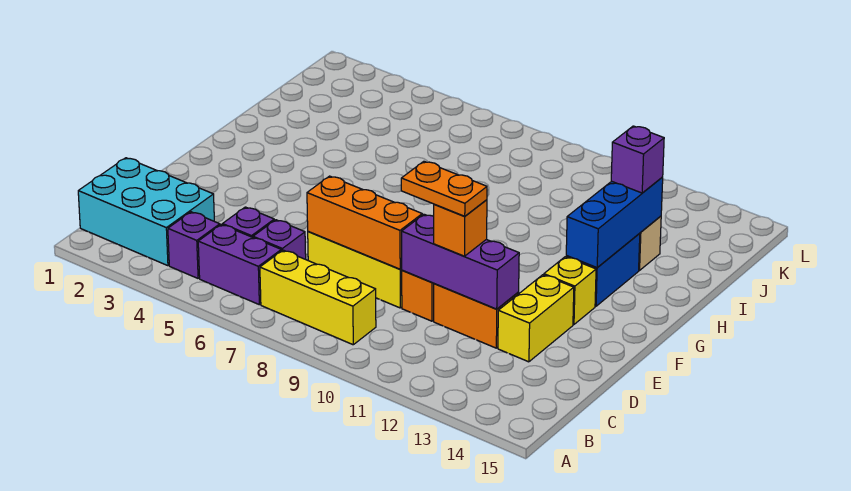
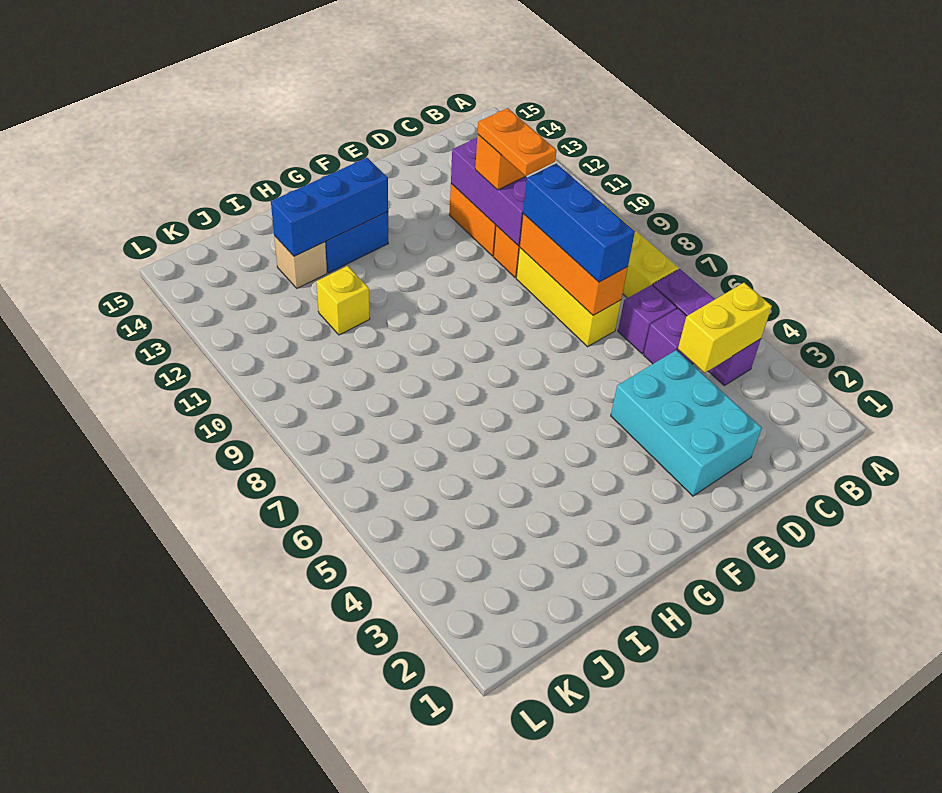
cyan 2x3 brick [78,158,214,266] -> cyan 2x3 brick moved to [611,350,762,496]
none -> blue 1x3 brick [523,163,635,282]
yellow 1x2 brick [498,275,574,362] -> yellow 1x2 brick moved to [678,283,772,373]
yellow 1x1 brick [544,257,596,325] -> yellow 1x1 brick moved to [316,266,370,335]
purple 1x1 brick [611,126,664,193] -> none

